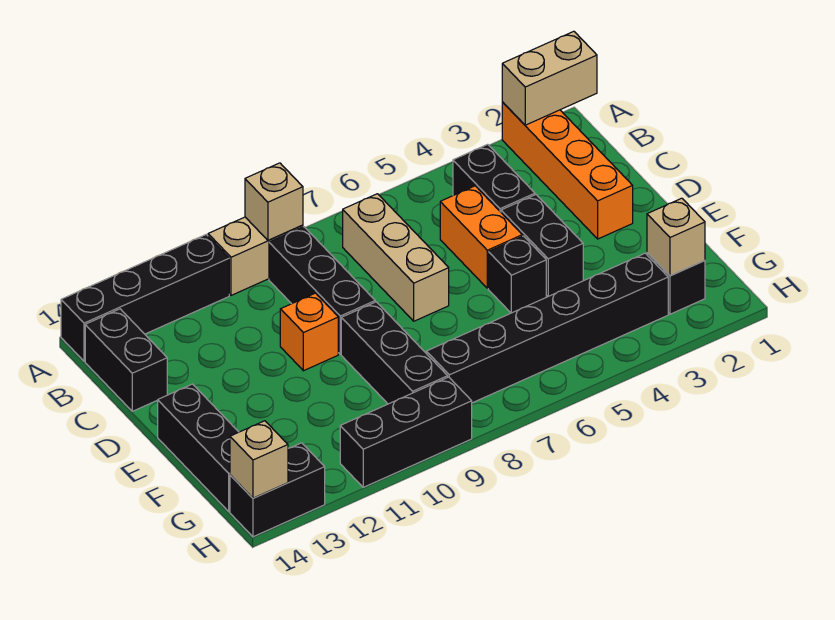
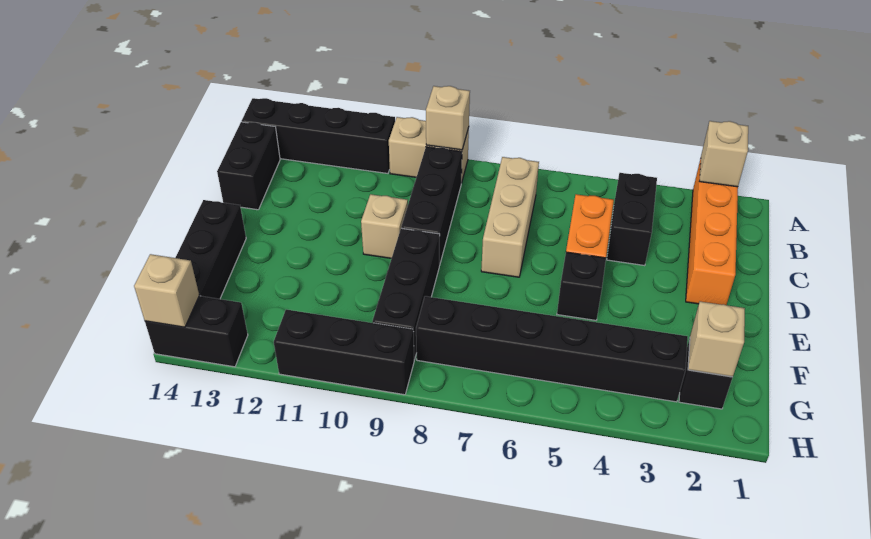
tan 1x2 brick [502,31,597,125] -> tan 1x1 brick [699,121,748,187]
black 1x2 brick [501,195,583,296] -> none
orange 1x1 brick [280,293,338,371] -> tan 1x1 brick [361,194,408,258]

